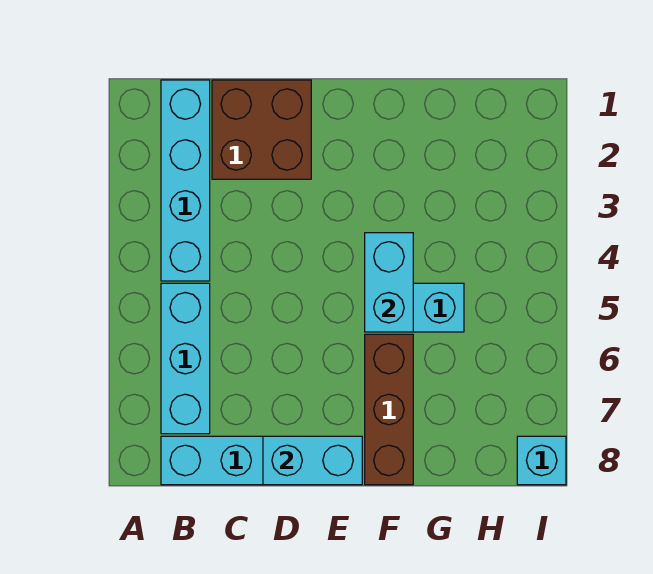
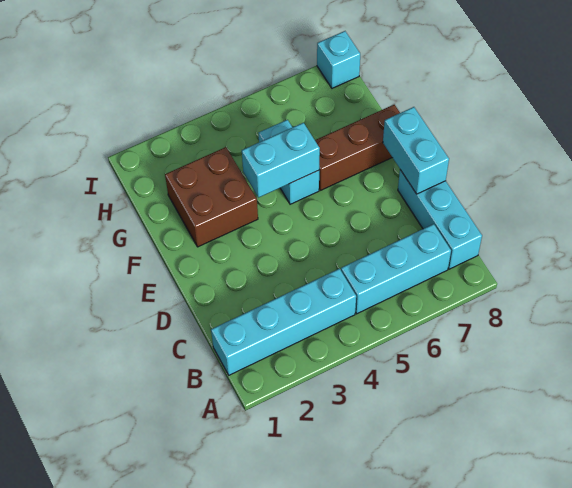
brown 2x2 brick [212,80,311,179] -> brown 2x2 brick moved to [165,147,258,247]

